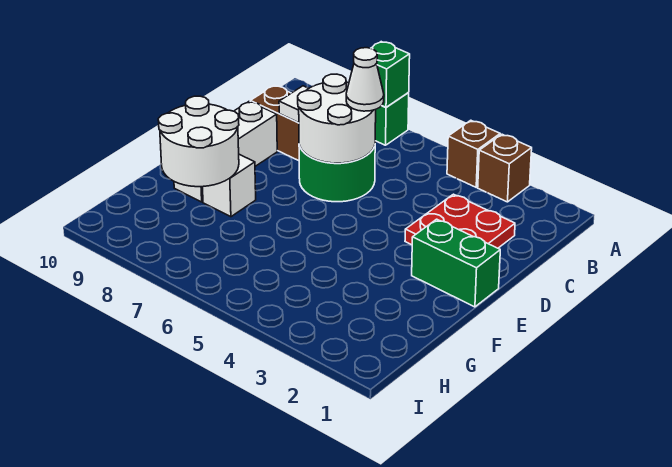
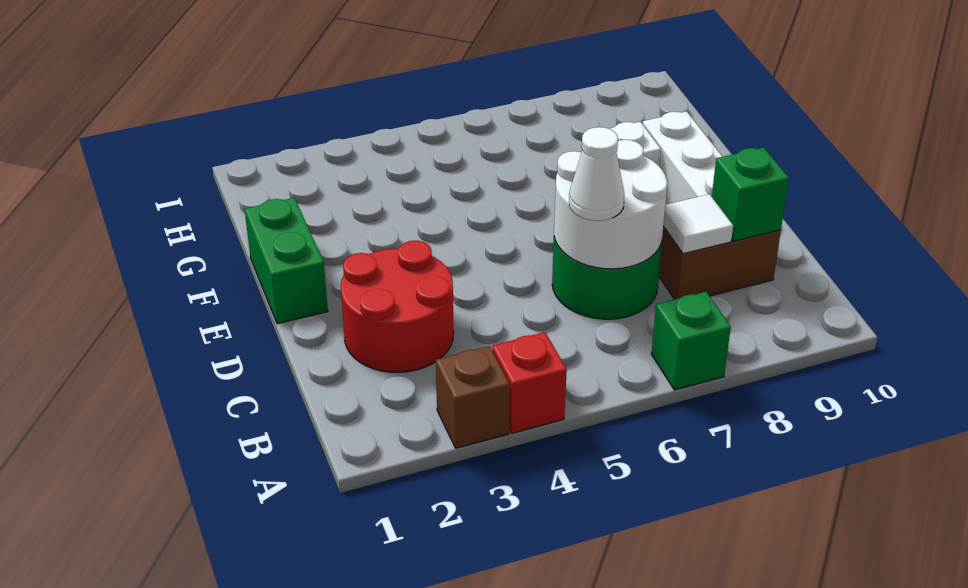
brown 1x1 brick [447,120,500,187] -> red 1x1 brick [492,332,567,433]
green 1x1 brick [371,42,410,107] -> green 1x1 brick moved to [712,147,789,241]
red 2x2 plate [405,194,515,248] -> red 2x2 round brick [341,241,454,372]
green 1x2 brick [412,219,500,307] -> green 1x2 brick turned to [245,198,328,324]
white 2x2 round brick [158,96,239,187] -> none

